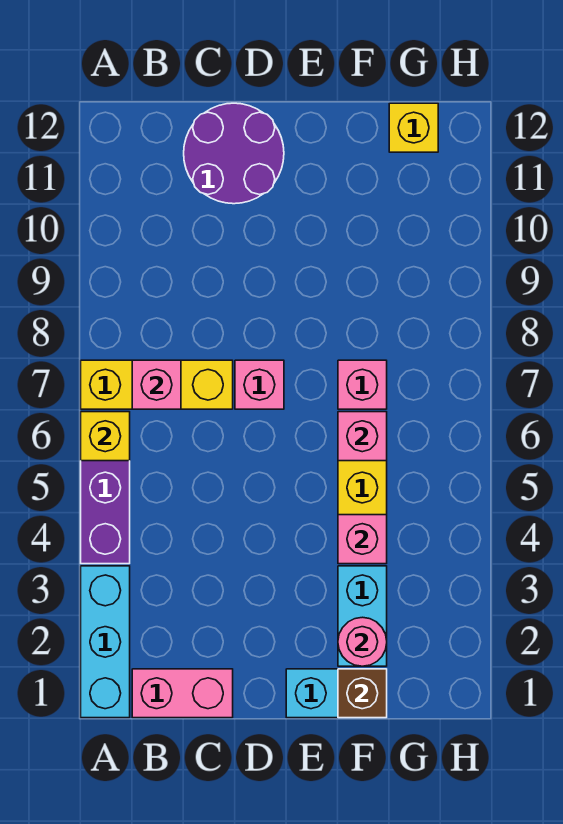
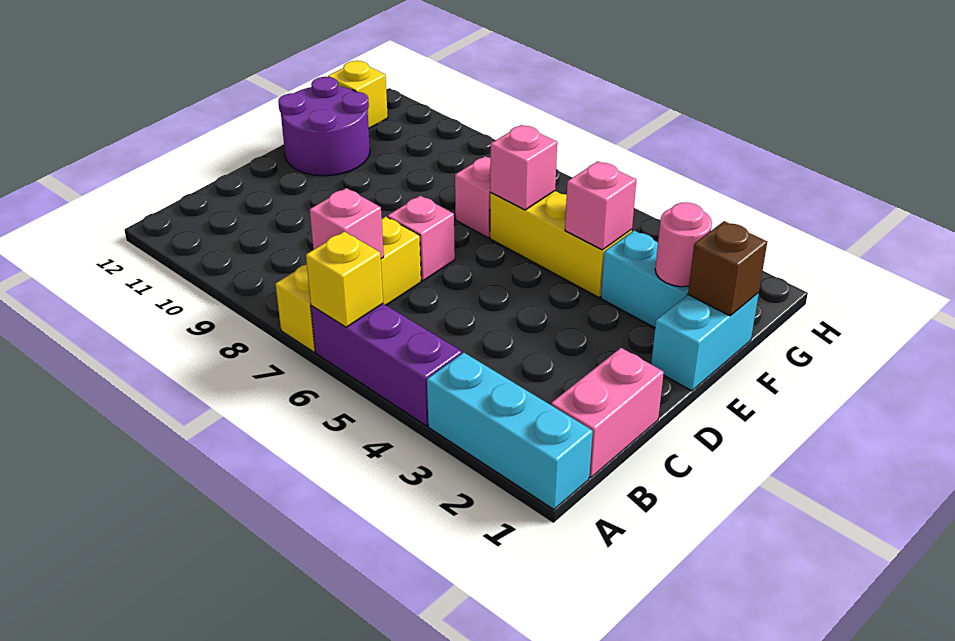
purple 2x2 round brick [184,103,284,204] -> purple 2x2 round brick moved to [278,77,370,176]

